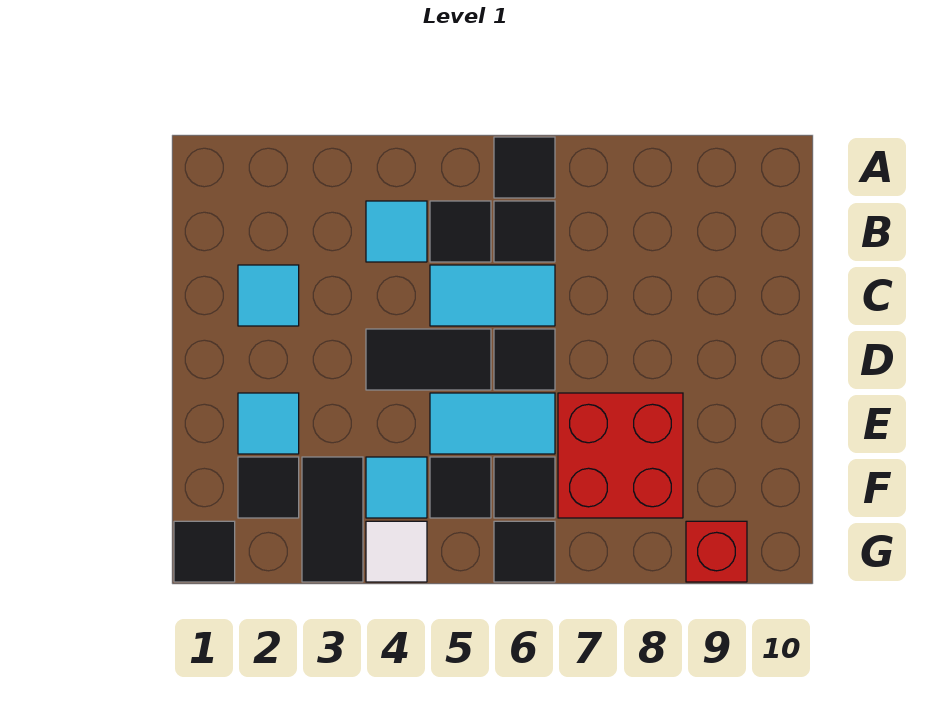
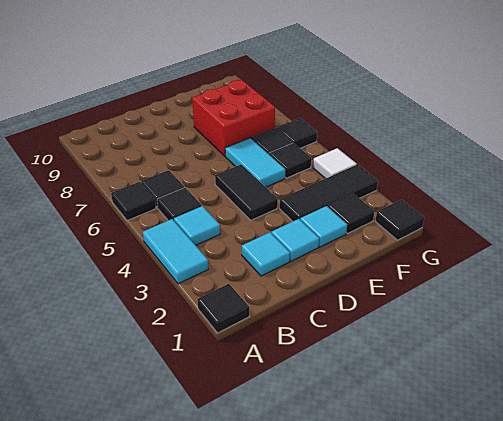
cyan 1x2 tile [430,265,555,326] -> cyan 1x2 tile moved to [143,219,208,284]
black 1x1 tile [494,329,555,390] -> black 1x1 tile moved to [197,284,249,333]
black 1x2 tile [302,457,363,582] -> black 1x3 tile [280,164,378,221]
cyan 1x1 tile [366,457,427,518] -> cyan 1x1 tile moved to [271,219,319,261]
red 1x1 brick [686,521,747,582] -> none

